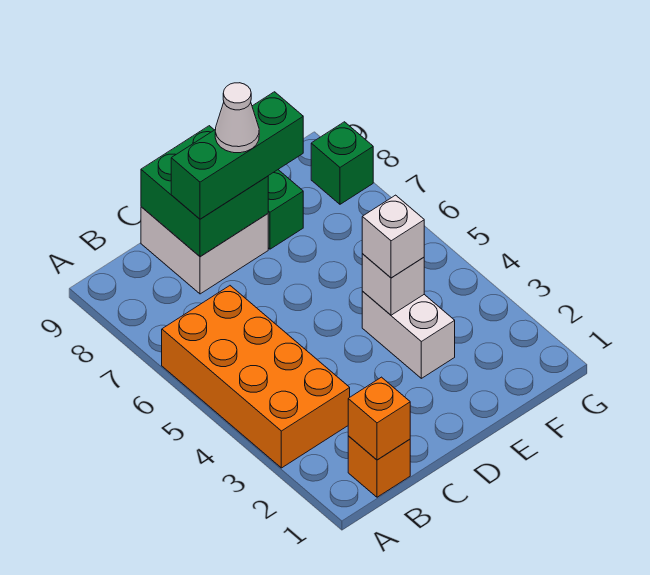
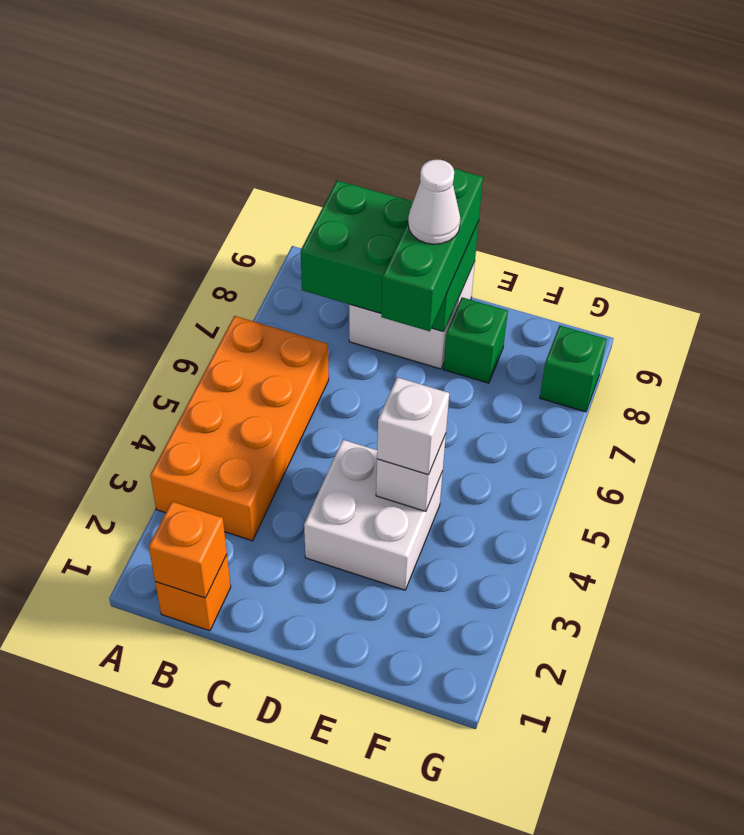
green 2x2 brick [141,126,268,256] -> green 2x3 brick [301,181,479,332]
green 1x3 brick [171,92,303,219] -> green 1x3 brick turned to [381,168,483,331]
white 1x2 brick [362,291,455,378] -> white 2x2 brick [304,440,443,590]

